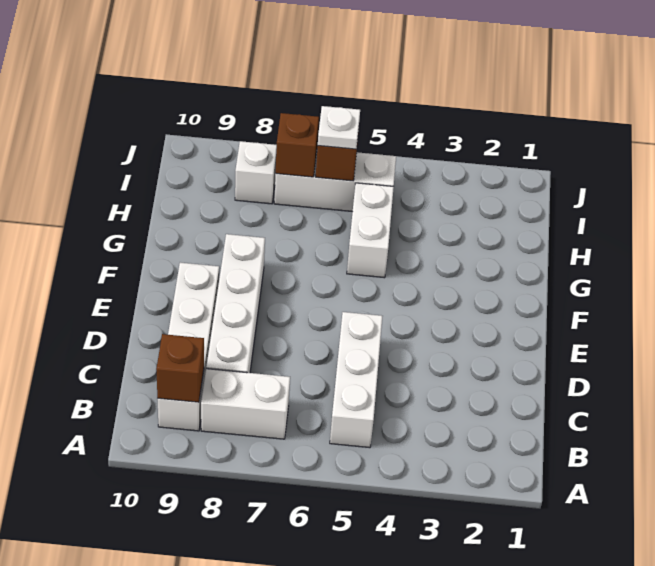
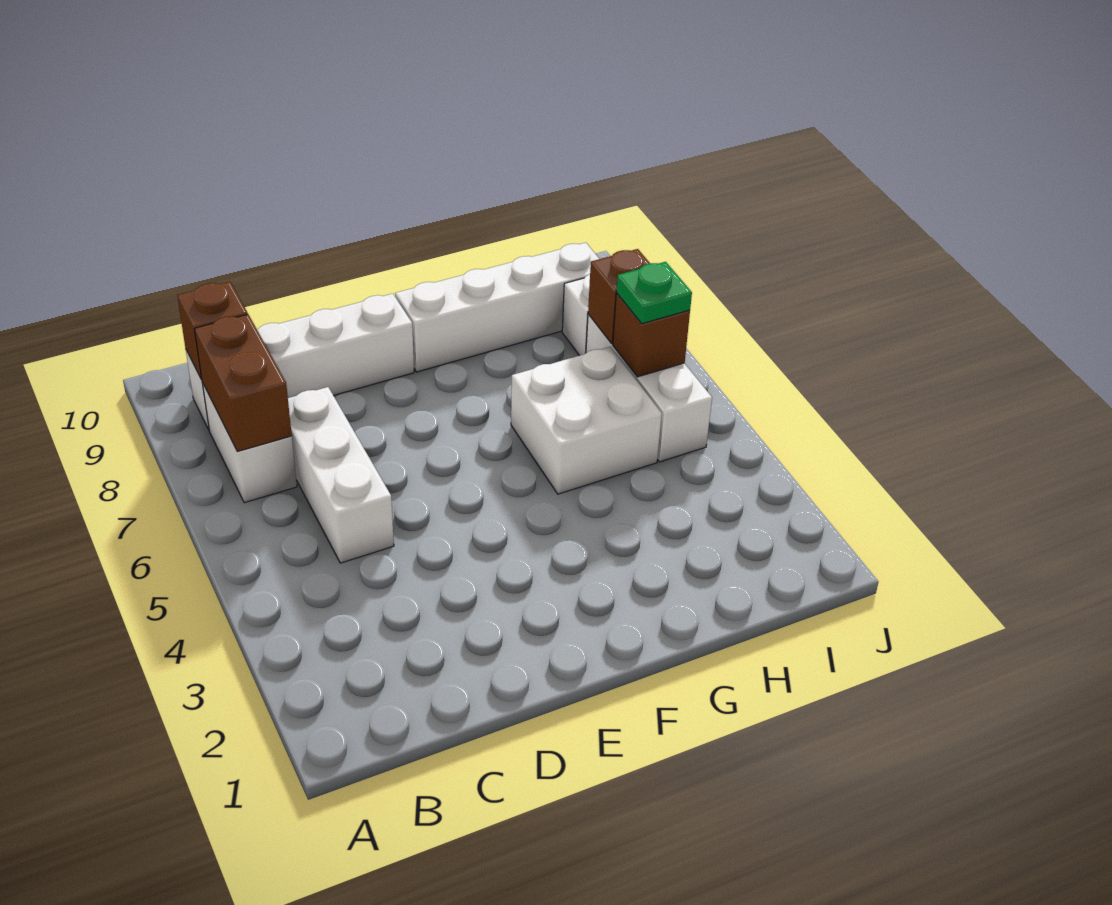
white 1x3 brick [330,312,383,448] -> white 1x3 brick turned to [288,387,394,563]
none -> brown 1x2 brick [194,314,292,452]
white 1x4 brick [206,234,265,373] -> white 1x4 brick moved to [395,243,599,372]
white 1x2 brick [347,183,394,278] -> white 2x2 brick [511,347,662,494]
white 1x1 plate [318,106,360,149] -> green 1x1 plate [616,262,692,324]

